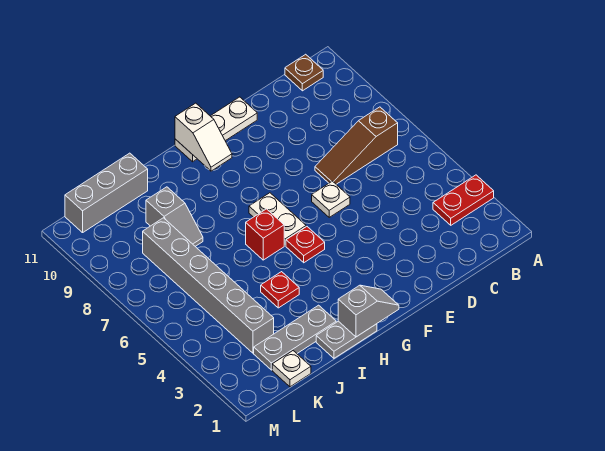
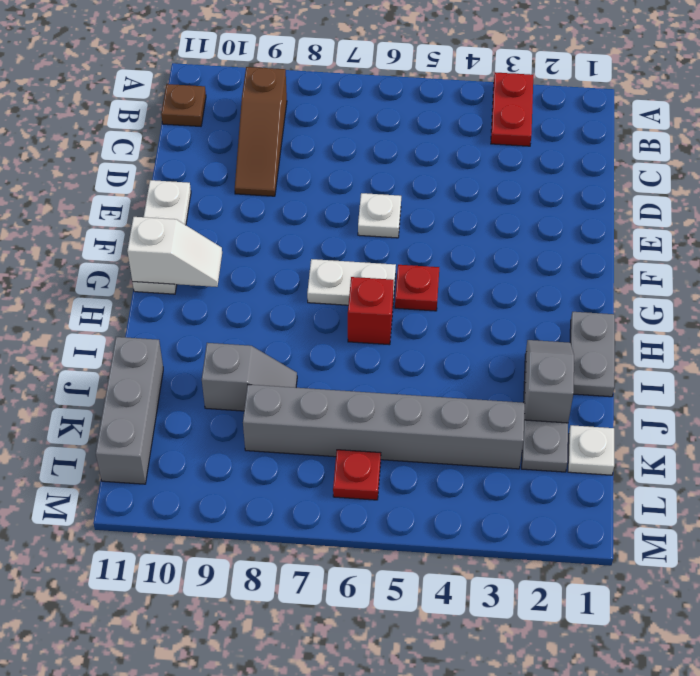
brown 1x3 slope [315,107,398,184] -> brown 1x3 slope moved to [235,67,287,196]
grey 1x2 slope [338,285,399,337] -> grey 1x2 slope moved to [524,340,574,423]
red 1x1 plate [261,272,299,308] -> red 1x1 plate moved to [333,450,381,500]

